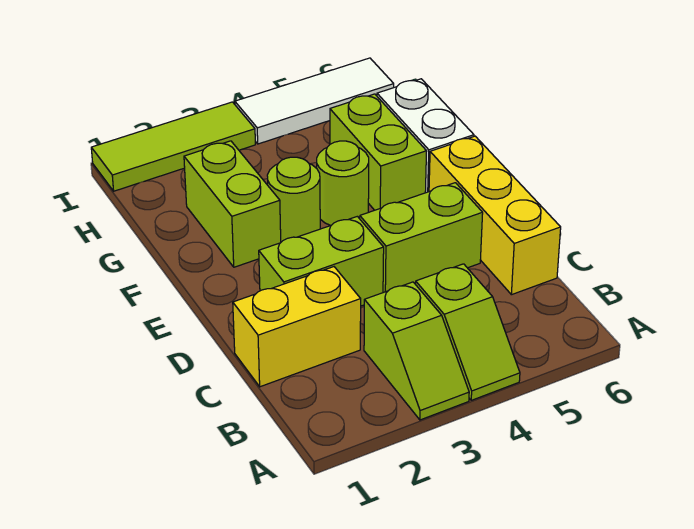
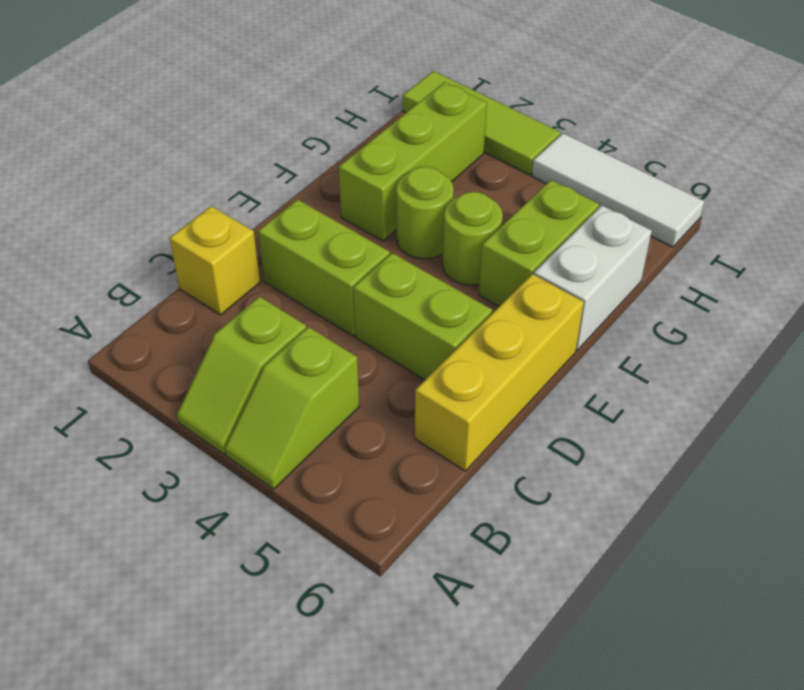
yellow 1x2 brick [233,267,361,387] -> yellow 1x1 brick [170,206,260,315]
lime 1x2 brick [184,141,281,267] -> lime 1x3 brick [339,82,487,241]

